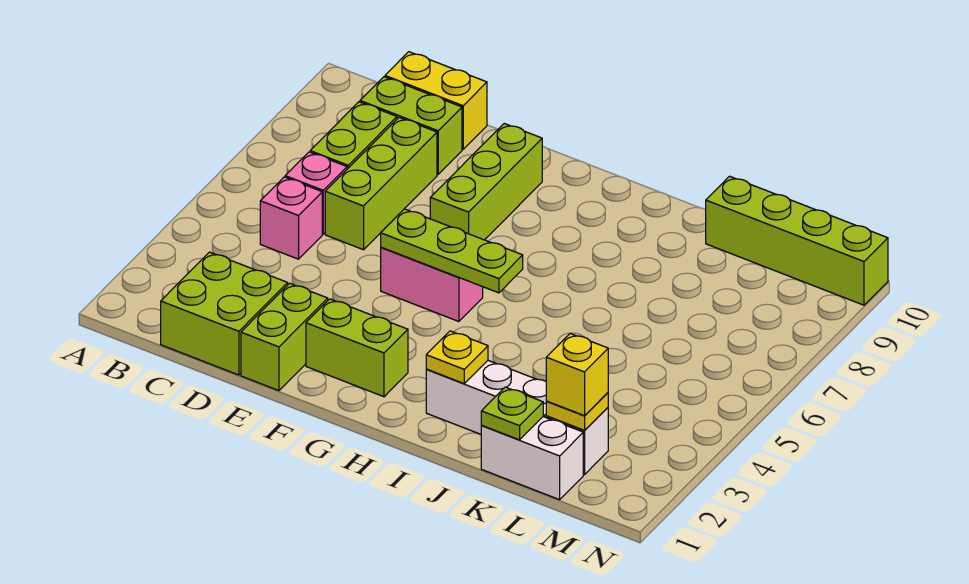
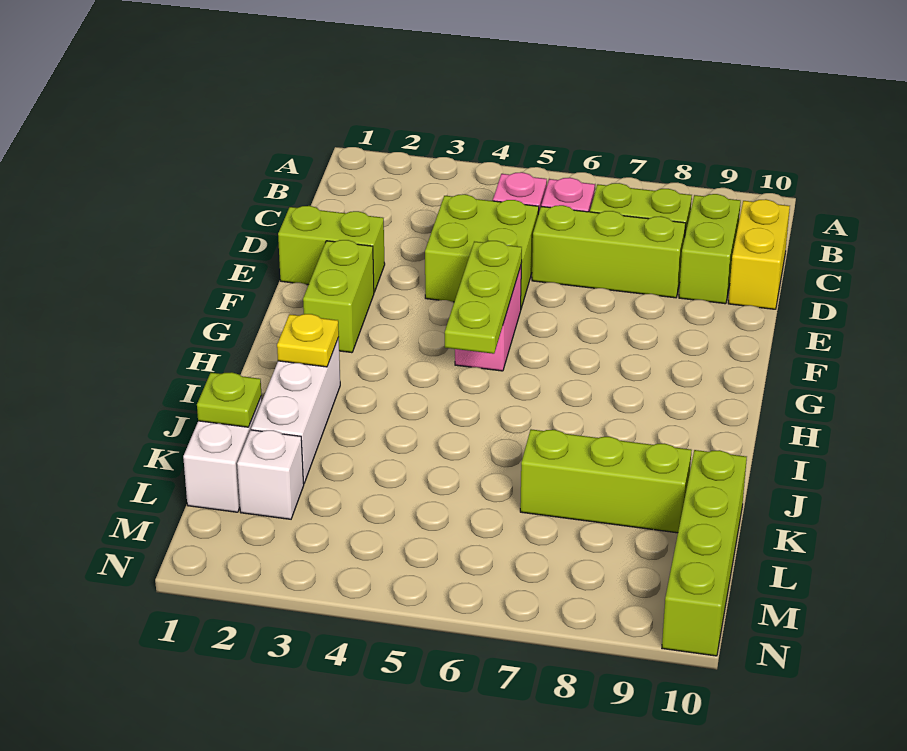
lime 2x2 brick [161,252,288,375] -> lime 2x2 brick moved to [425,194,539,308]
lime 1x3 brick [430,124,542,240] -> lime 1x3 brick moved to [520,429,692,533]
yellow 1x1 plate [546,393,608,431] -> none
yellow 1x1 brick [546,333,608,416] -> none

